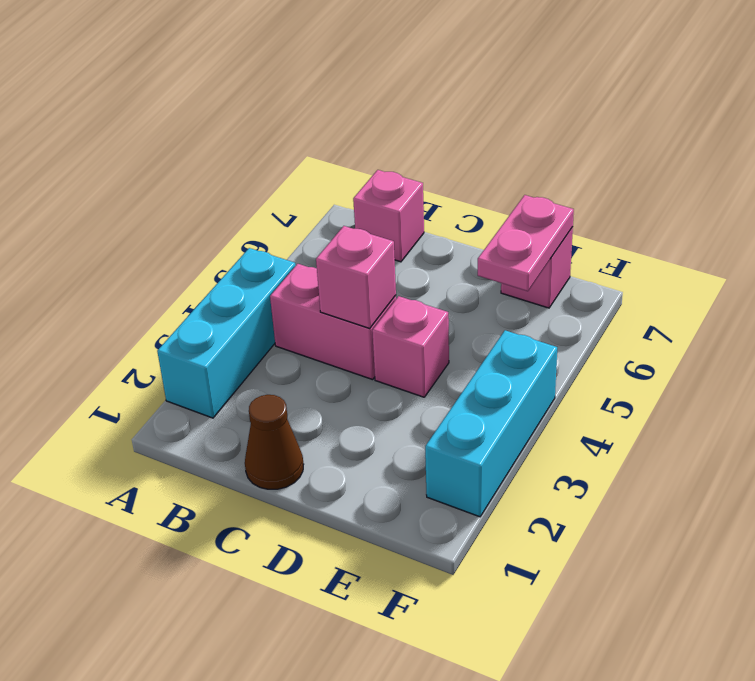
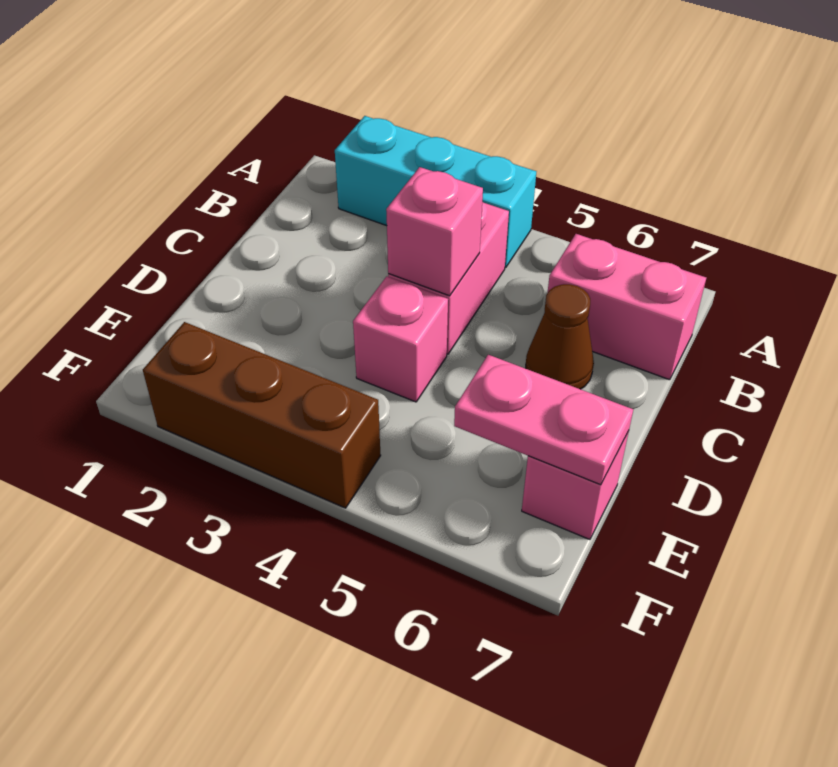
pink 1x1 brick [353,170,424,262] -> pink 1x2 brick [548,234,706,380]
brown 1x1 cone [245,395,304,489] -> brown 1x1 cone moved to [526,284,594,389]
cyan 1x3 brick [425,330,557,517] -> brown 1x3 brick [143,322,381,508]

